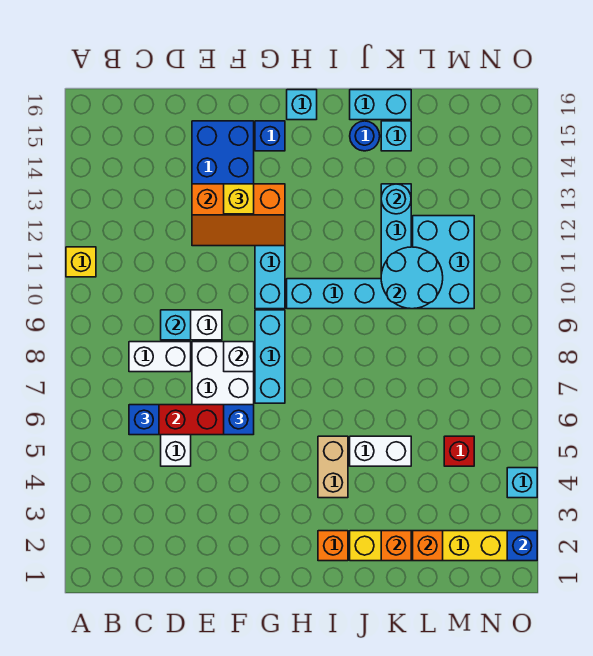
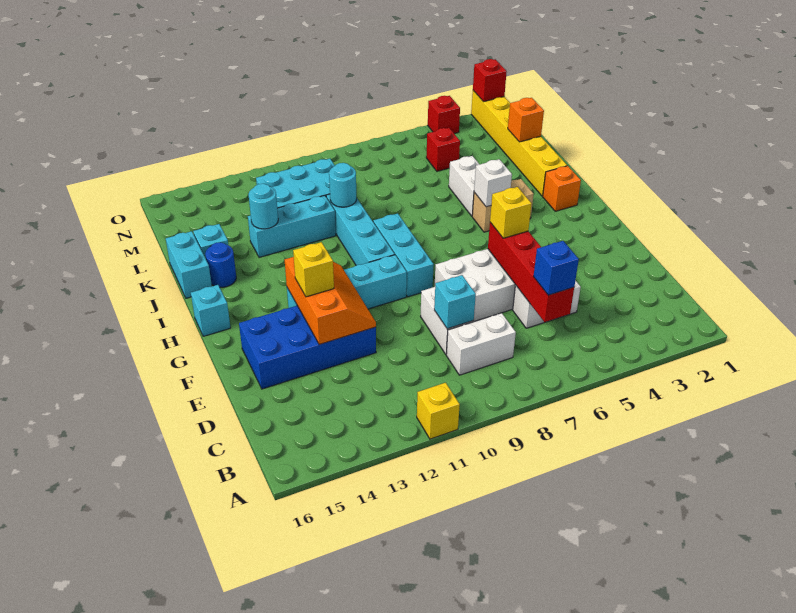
white 1x2 brick [129,342,191,372] -> white 1x2 brick turned to [446,313,516,375]
blue 1x1 brick [224,405,254,435] -> yellow 1x1 brick [490,187,532,238]
white 1x1 brick [224,342,254,372] -> white 1x1 brick moved to [474,159,512,207]
cyan 1x3 brick [255,310,285,403] -> cyan 1x3 brick turned to [373,213,434,297]
blue 1x1 brick [255,121,285,151] -> none
orange 1x1 brick [381,531,411,561] -> none
cyan 2x2 round brick [381,247,443,309] -> cyan 1x1 round brick [329,163,356,207]
blue 1x1 brick [507,531,537,561] -> red 1x1 brick [473,59,507,102]
cyan 1x1 brick [507,468,537,498] -> red 1x1 brick [428,96,460,134]

